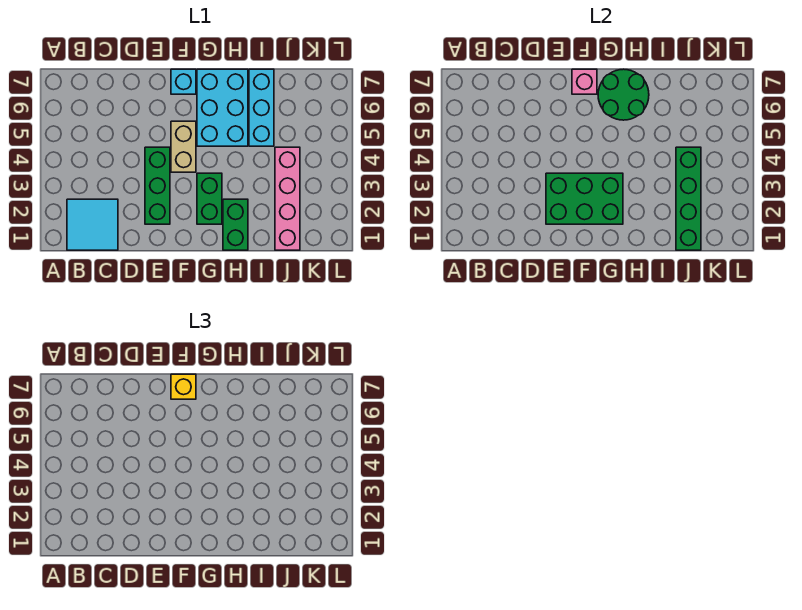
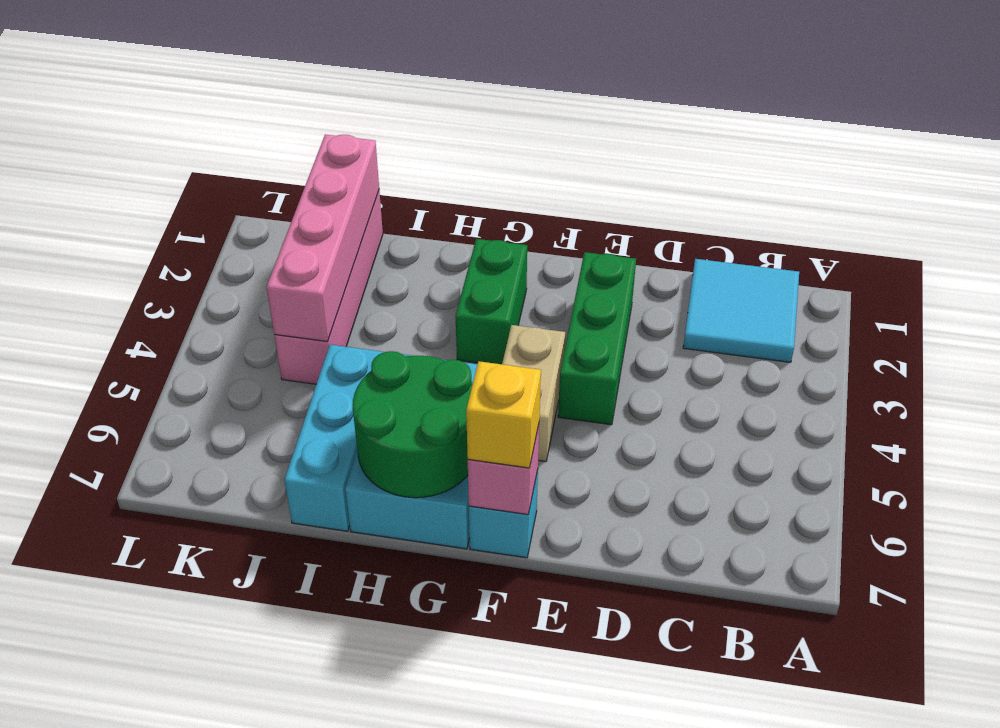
green 2x3 brick [546,173,623,224] -> none
green 1x2 brick [223,199,248,250] -> none
green 1x4 brick [676,147,701,250] -> pink 1x4 brick [267,135,379,342]

